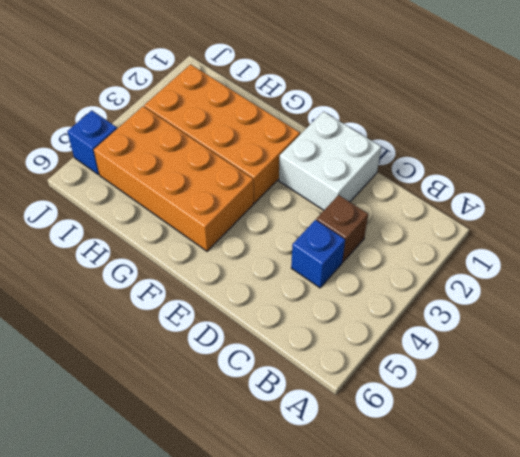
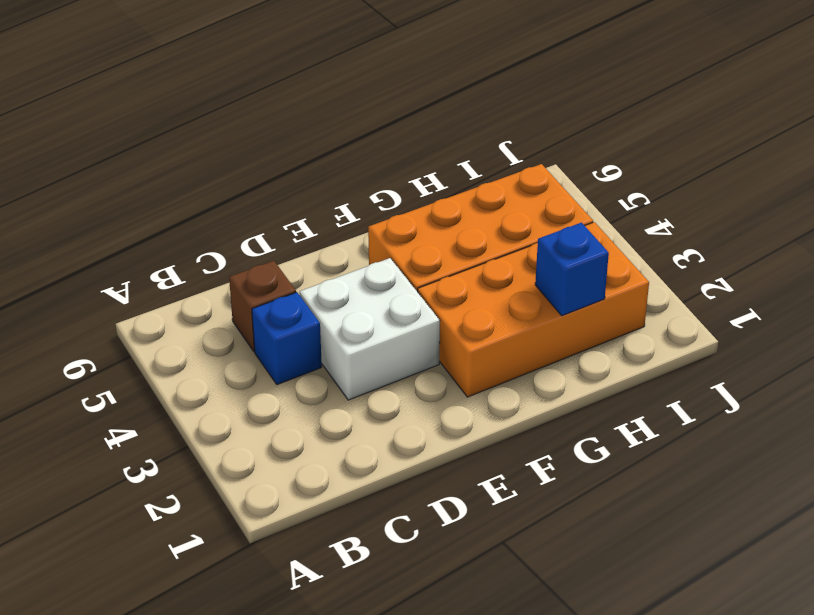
brown 1x1 brick [316,195,368,262] -> brown 1x1 brick moved to [229,261,296,352]
white 2x2 brick [279,112,381,210] -> white 2x2 brick moved to [300,258,440,400]
blue 1x1 brick [67,110,117,174] -> blue 1x1 brick moved to [535,223,609,316]

